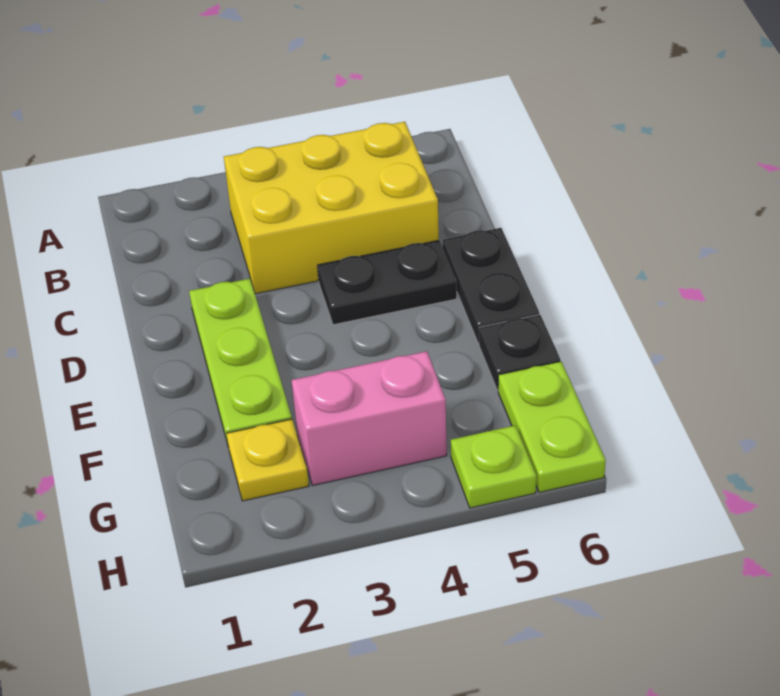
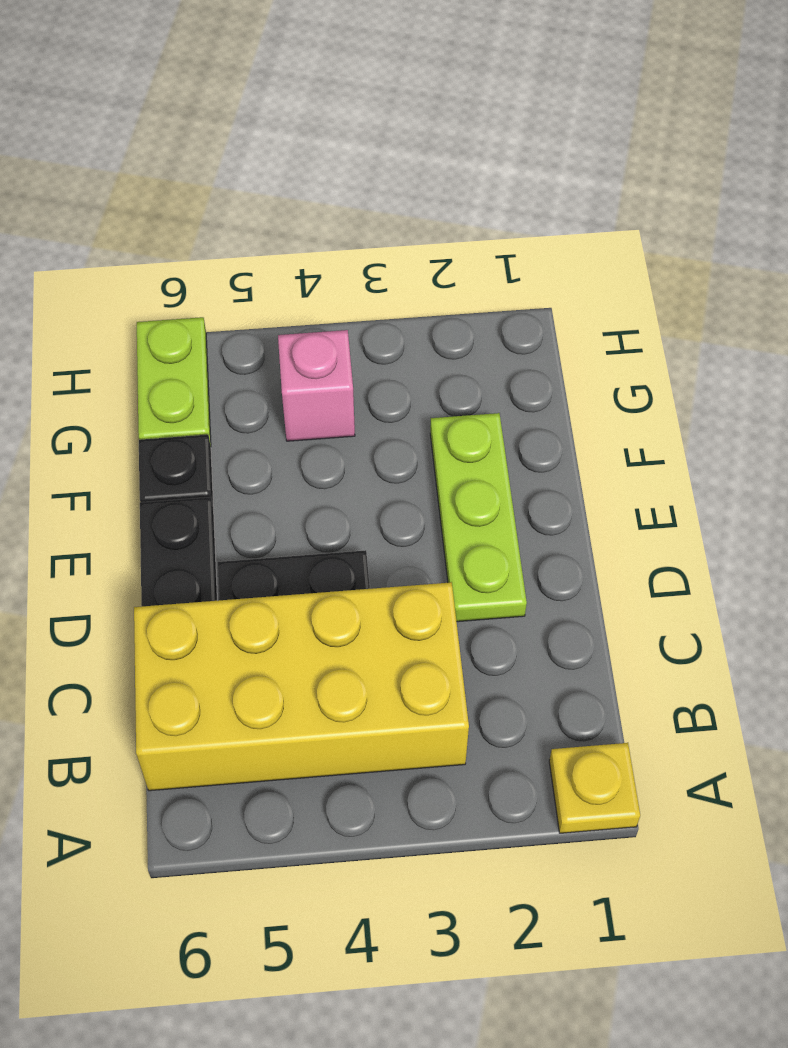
yellow 2x3 brick [224,122,439,294] -> yellow 2x4 brick [134,582,469,791]
yellow 1x1 plate [227,419,309,501] -> yellow 1x1 plate moved to [549,743,640,833]
pink 1x2 brick [292,351,447,485] -> pink 1x1 brick [278,330,355,441]
lime 1x1 plate [451,425,536,508] -> none

